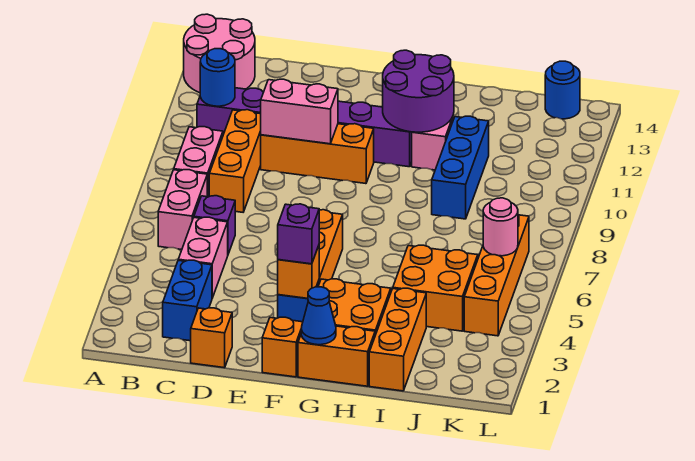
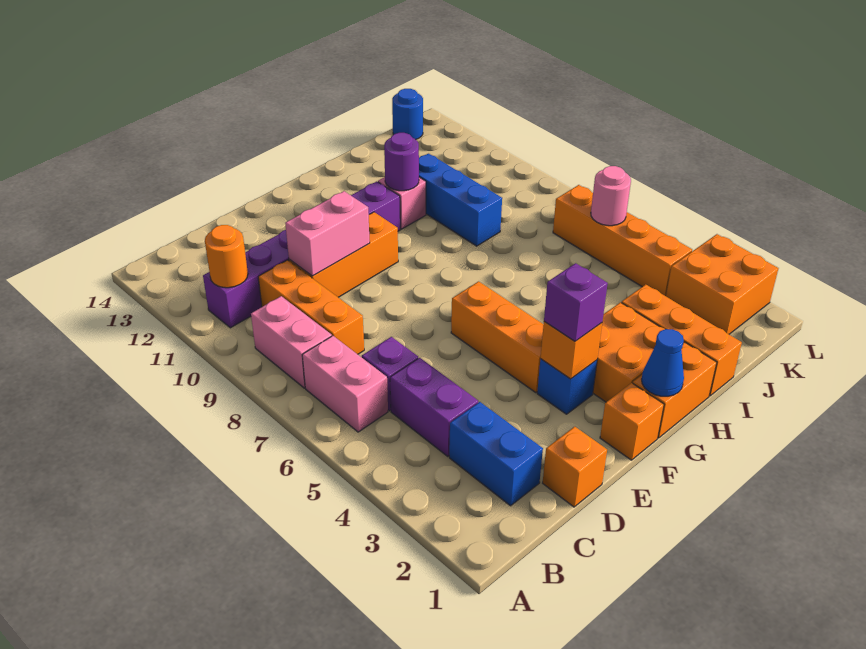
pink 2x2 round brick [184,14,255,93] -> none
blue 1x1 round brick [200,49,235,106] -> orange 1x1 round brick [205,225,248,288]
pink 1x2 brick [178,217,228,298] -> purple 1x2 brick [390,358,478,456]
purple 2x2 round brick [383,50,454,132] -> purple 1x1 round brick [384,133,419,191]
orange 2x2 brick [393,245,478,331] -> orange 2x2 brick moved to [666,234,778,334]

